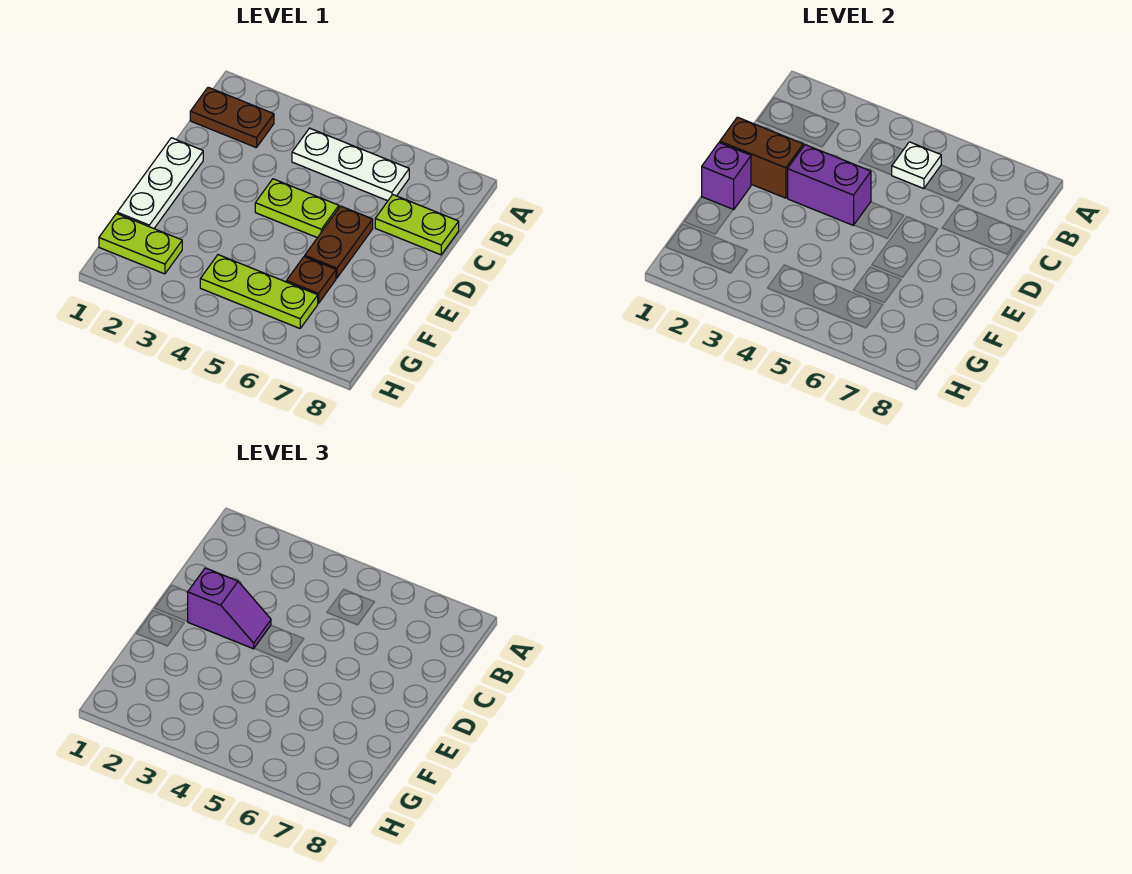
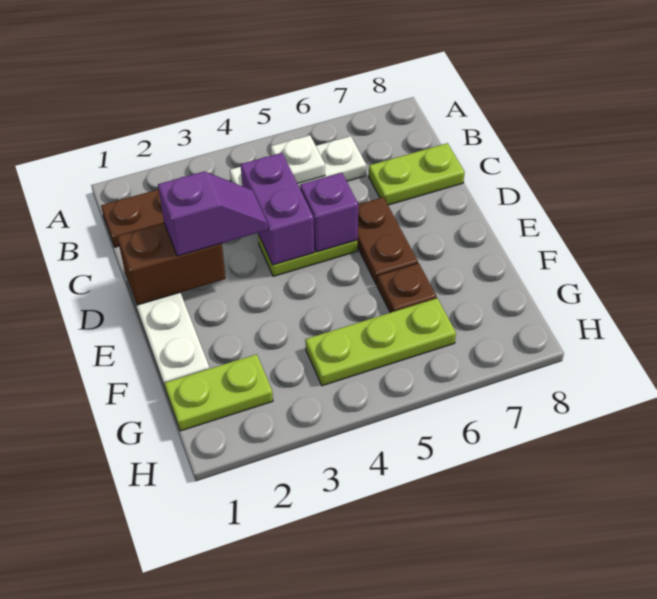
purple 1x2 brick [788,145,871,225] -> purple 1x2 brick turned to [241,153,314,265]
purple 1x1 brick [702,143,751,210] -> purple 1x1 brick moved to [300,173,358,252]

